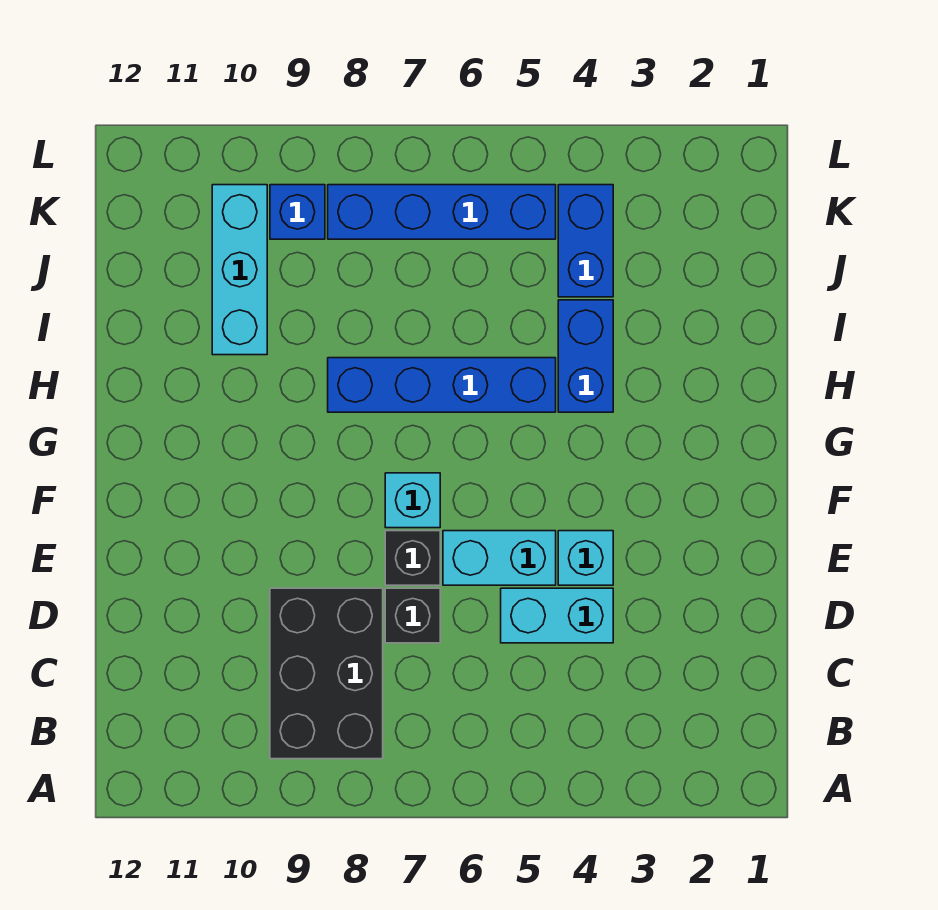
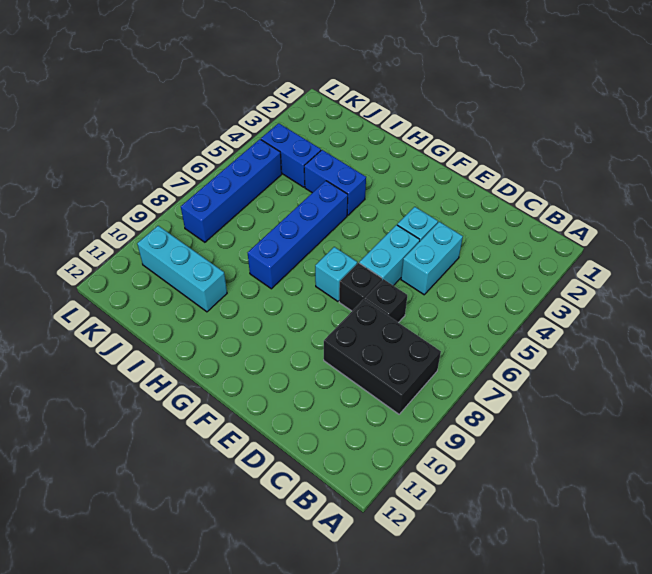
blue 1x1 brick [270,185,325,239] -> none

